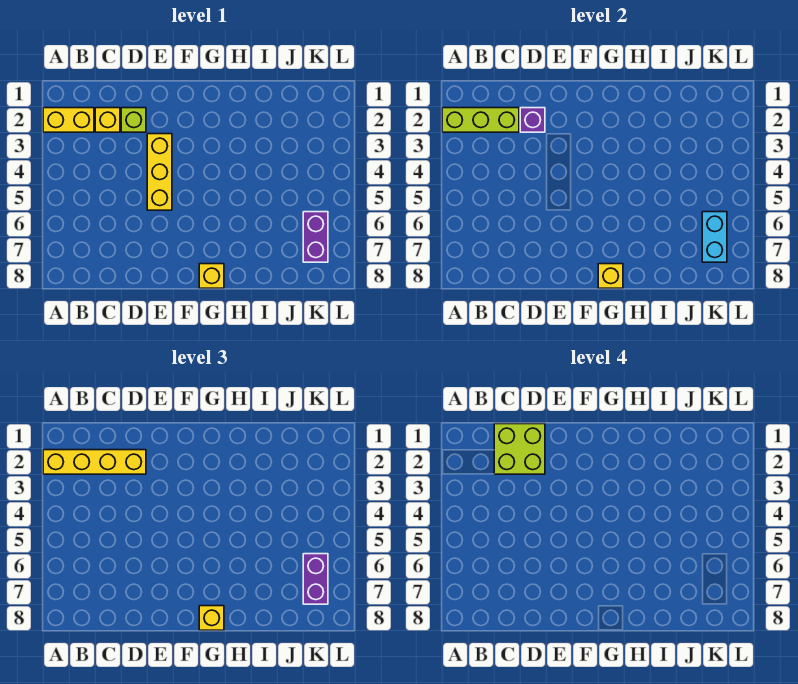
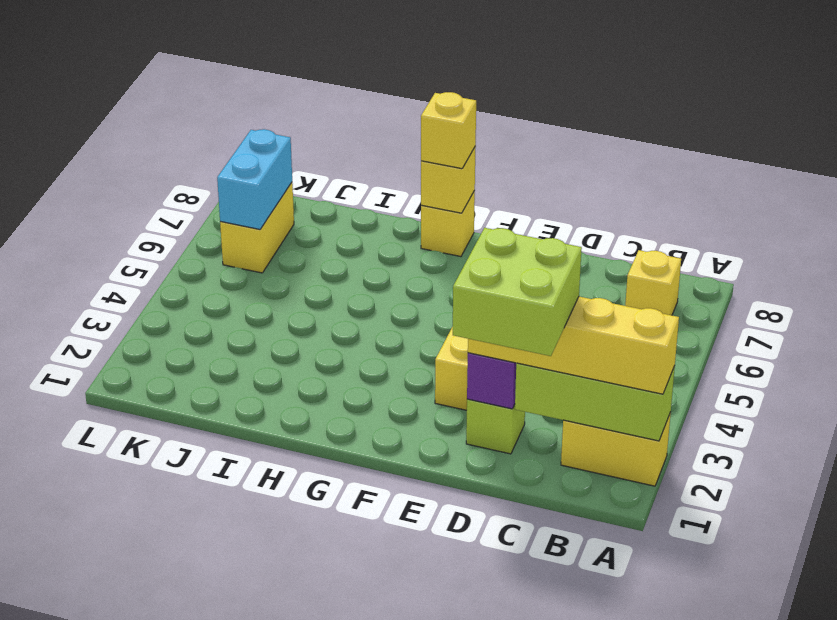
yellow 1x1 brick [95,108,120,132] -> yellow 1x1 brick moved to [625,250,681,315]
purple 1x2 brick [303,212,328,262] -> yellow 1x2 brick [220,183,294,273]
purple 1x2 brick [303,554,328,604] -> none

